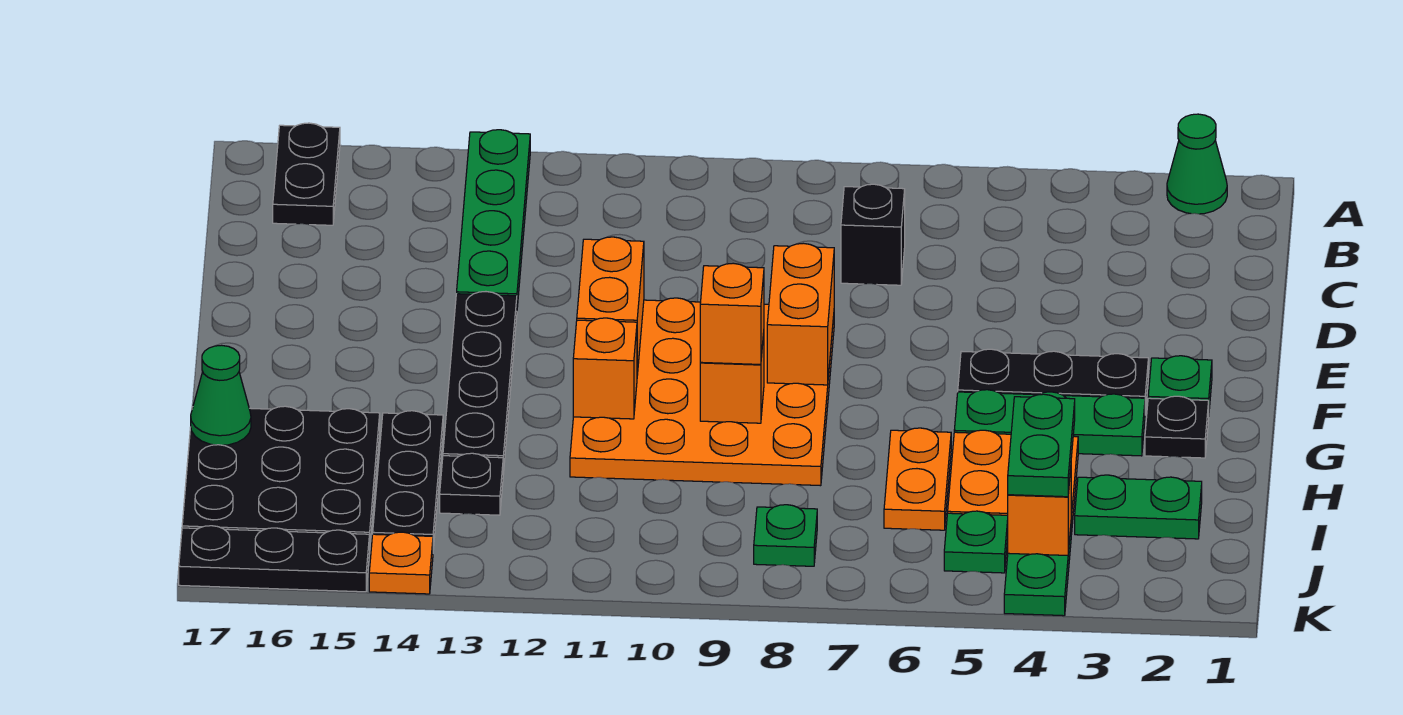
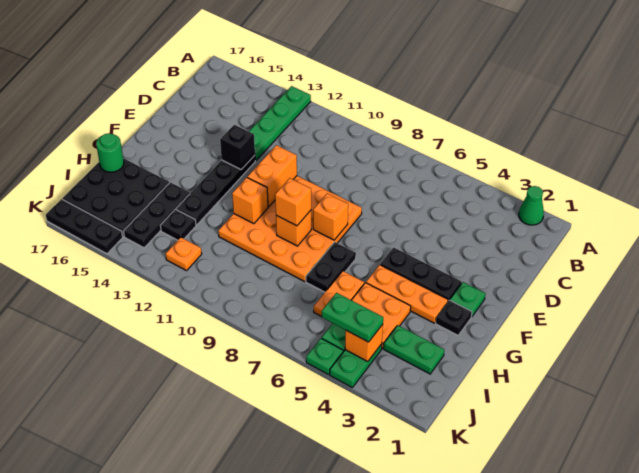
black 1x2 plate [273,123,340,225] -> black 1x2 plate moved to [306,242,356,292]
black 1x1 brick [841,184,905,285] -> black 1x1 brick moved to [220,125,255,170]
orange 1x2 brick [767,243,834,385] -> orange 1x1 brick [313,194,348,240]
green 1x3 plate [954,390,1145,456] -> orange 1x3 plate [366,265,448,323]
green 1x1 cone [191,345,251,445] -> green 1x1 round brick [96,133,124,172]
green 1x2 plate [1008,394,1075,497] -> green 1x2 plate turned to [322,293,383,342]
green 1x1 plate [754,505,817,566] -> green 1x1 plate moved to [306,338,343,375]
orange 1x1 plate [369,532,433,594] -> orange 1x1 plate moved to [166,237,202,271]

